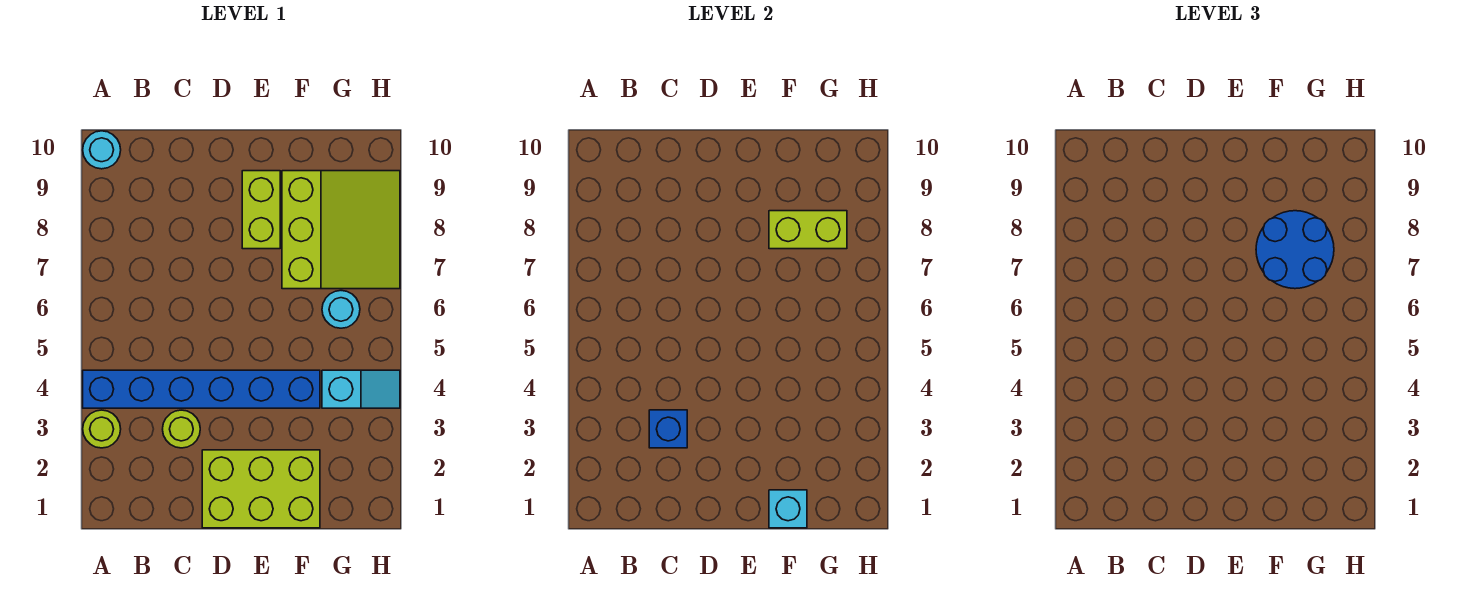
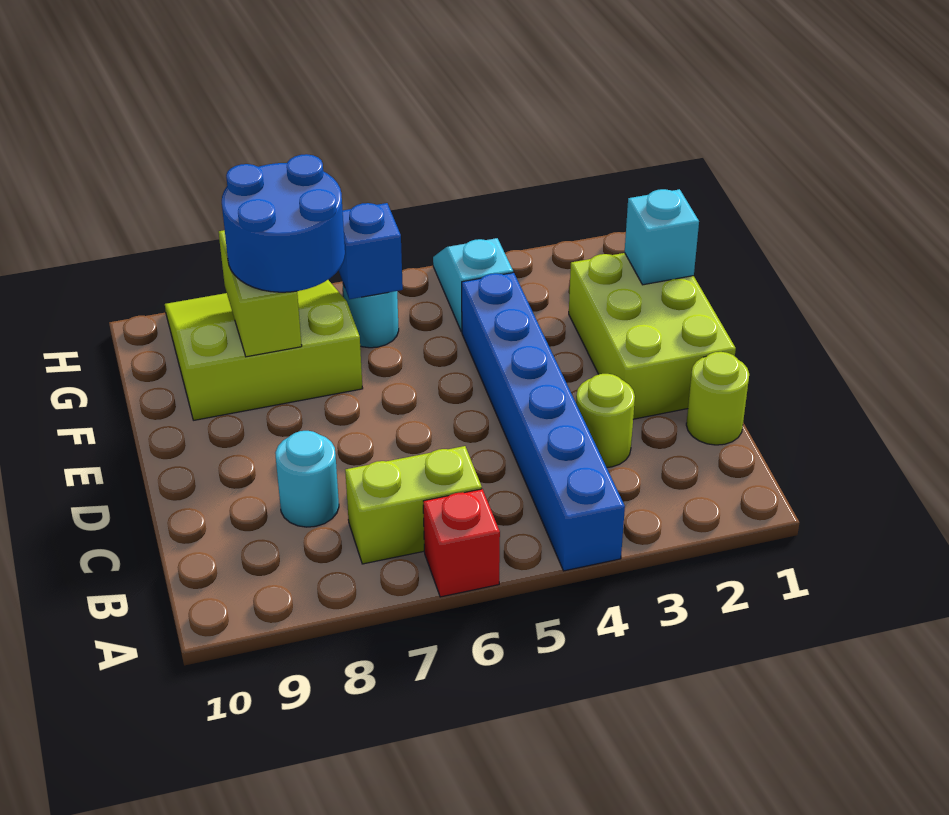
lime 1x1 round brick [83,410,121,448] -> lime 1x1 round brick moved to [686,352,749,445]
none -> red 1x1 brick [423,489,500,597]
cyan 1x1 round brick [83,131,121,169] -> cyan 1x1 round brick moved to [275,431,339,527]
blue 1x1 brick [649,410,687,448] -> blue 1x1 brick moved to [338,203,403,299]
lime 1x2 brick [242,171,280,249] -> lime 1x2 brick moved to [345,446,482,564]

